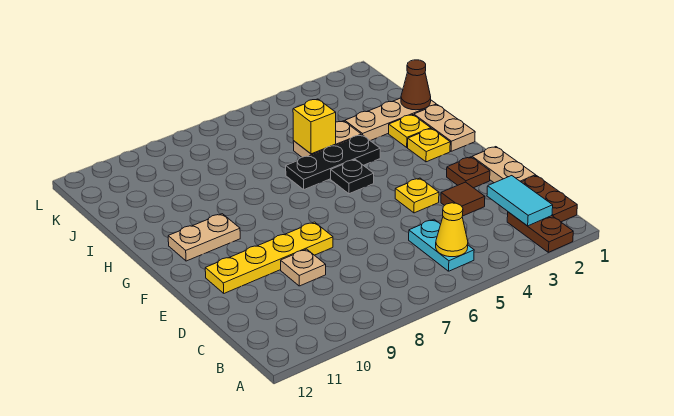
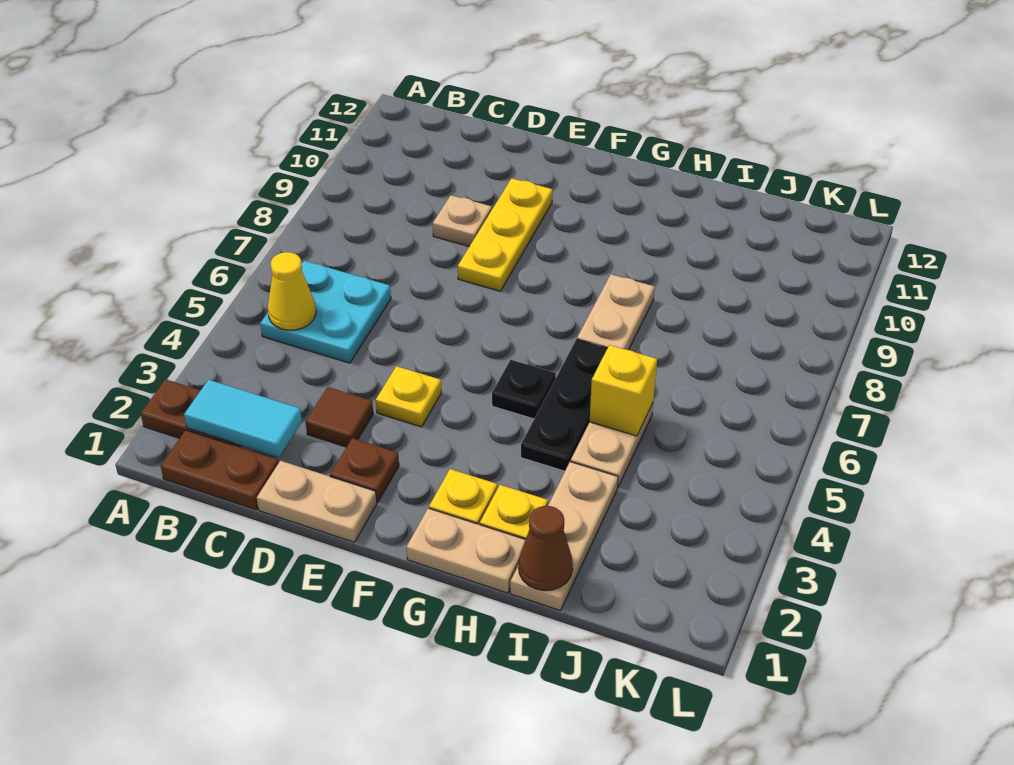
cyan 1x2 plate [409,219,474,271] -> cyan 2x2 plate [260,261,391,363]
yellow 1x4 plate [205,222,333,293] -> yellow 1x3 plate [458,178,552,291]
tan 1x2 plate [168,214,240,261] -> tan 1x2 plate moved to [577,274,655,350]

